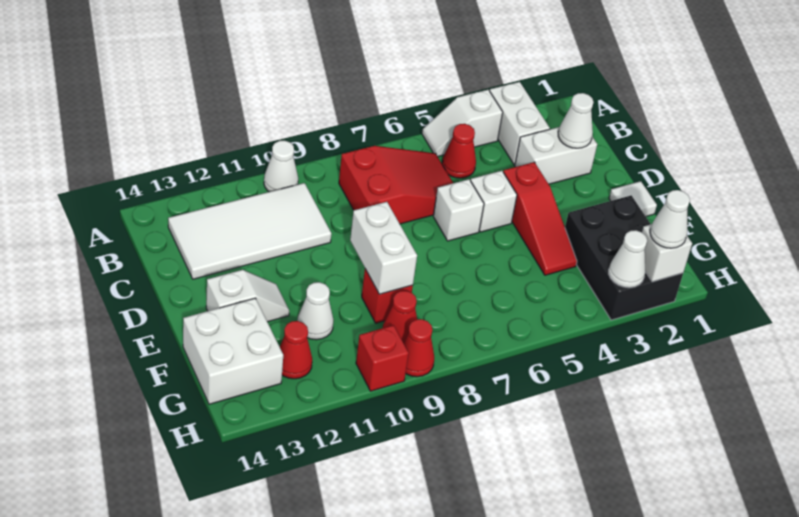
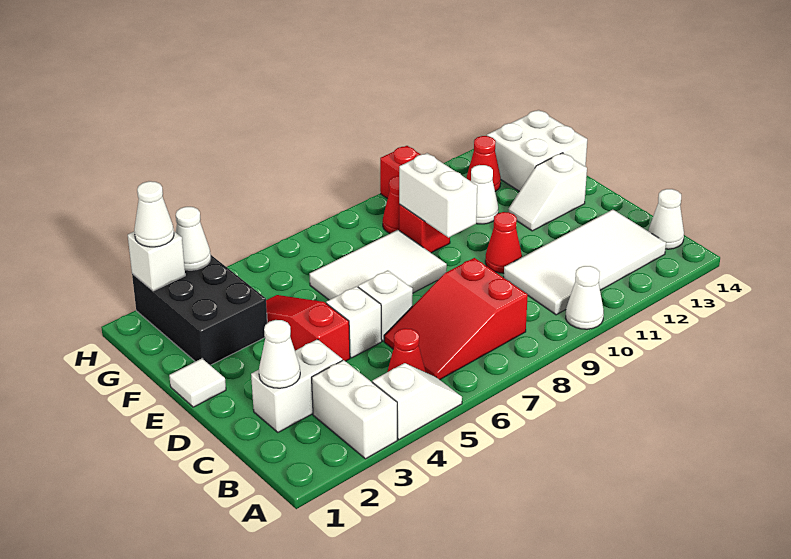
none -> white 1x1 cone [648,189,684,249]
none -> white 2x3 tile [310,230,447,300]
red 1x1 cone [404,319,434,377] -> red 1x1 cone moved to [485,212,522,273]

